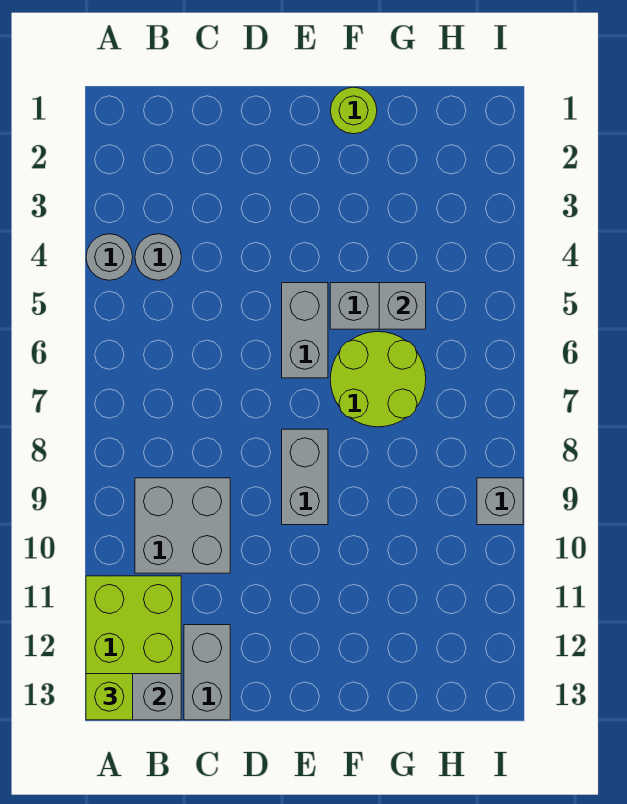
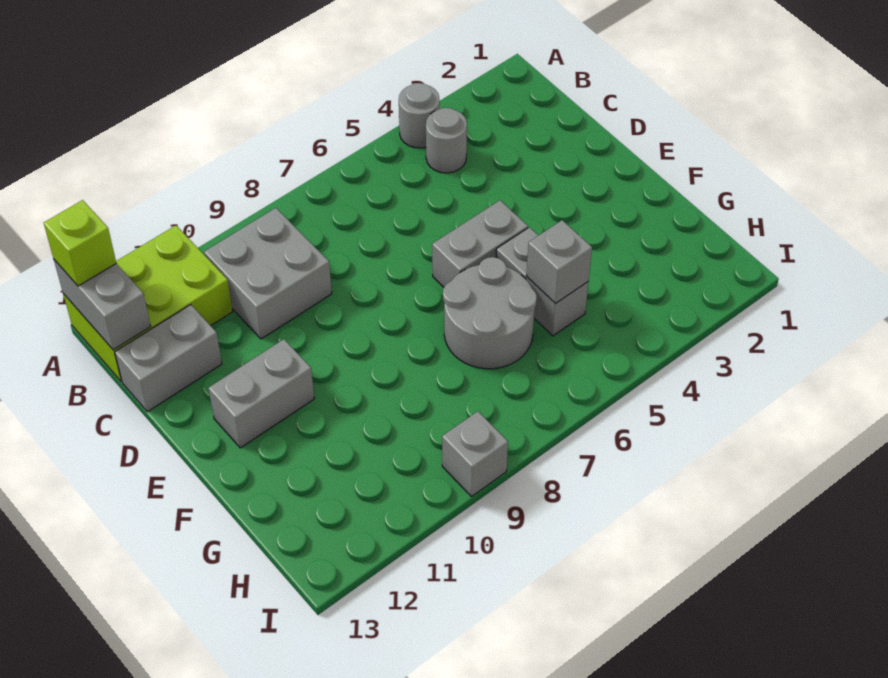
grey 1x2 brick [282,429,328,525] -> grey 1x2 brick moved to [209,339,314,448]
lime 1x1 round brick [330,87,377,134] -> none
lime 2x2 round brick [330,332,426,427] -> grey 2x2 round brick [443,257,537,369]

